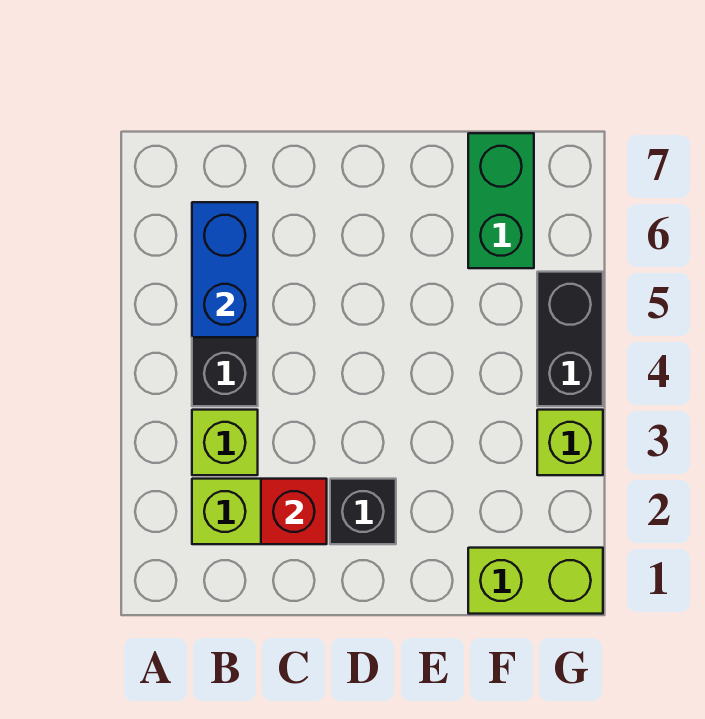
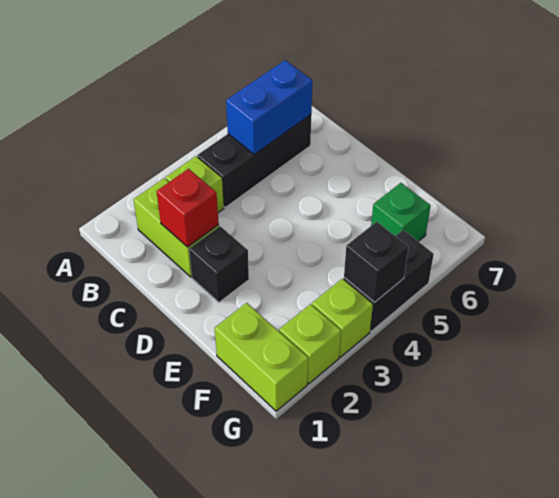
green 1x2 brick [468,133,534,268] -> green 1x1 brick [371,183,431,241]
none -> lime 1x1 brick [279,304,341,384]
none -> black 1x1 brick [344,222,408,302]

